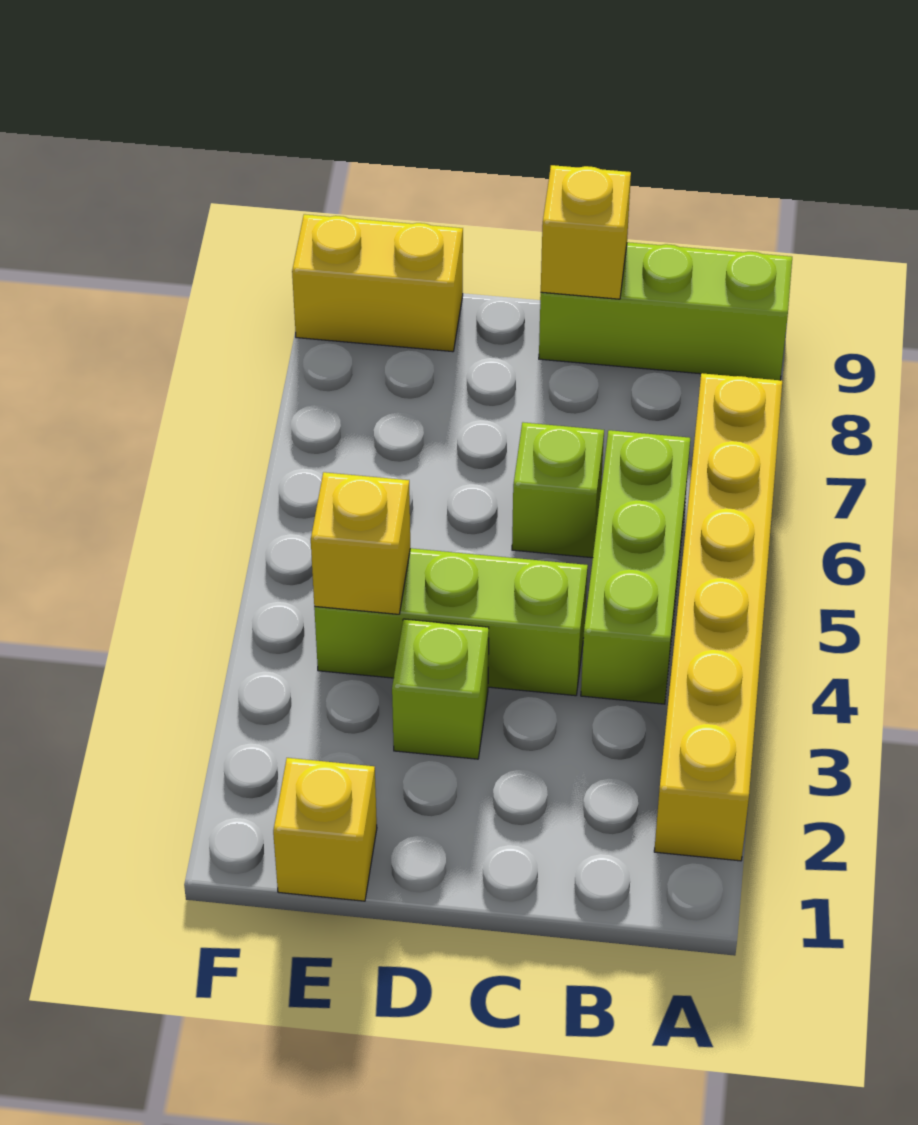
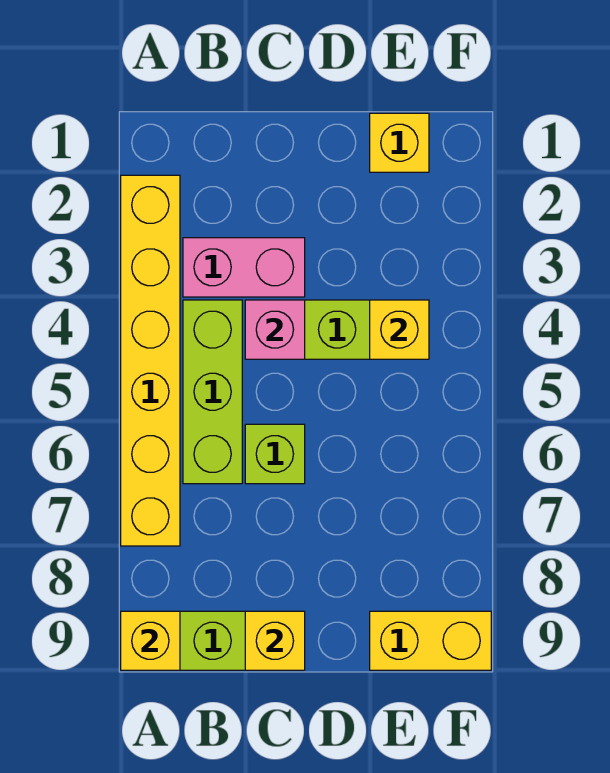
none -> yellow 1x1 brick [121,611,180,670]
none -> pink 1x2 brick [183,238,305,297]
none -> pink 1x1 brick [245,300,305,359]
lime 1x1 brick [392,619,489,759] -> none

